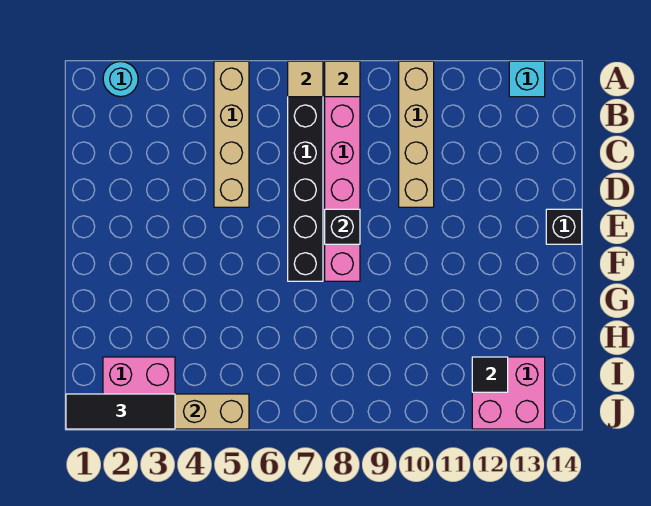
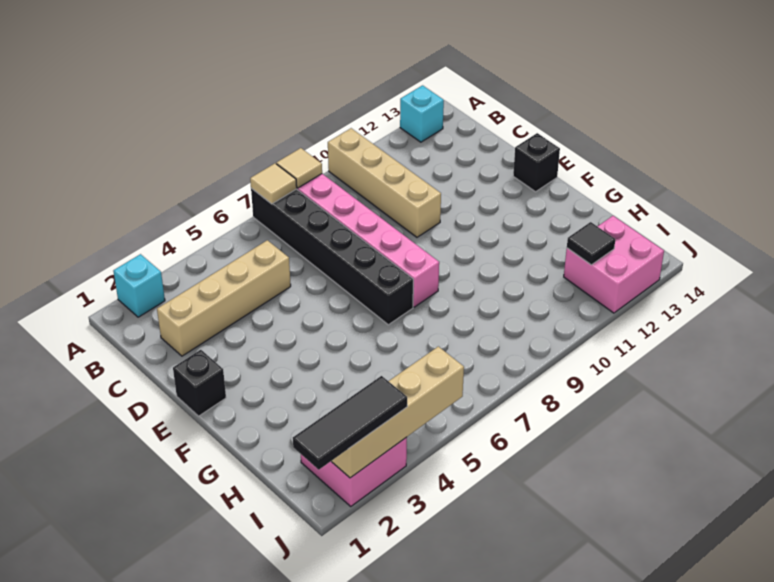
cyan 1x1 round brick [103,61,138,97] -> cyan 1x1 brick [113,254,165,317]
tan 1x4 brick [214,61,249,207] -> tan 1x4 brick turned to [157,240,291,356]
black 1x1 brick [325,209,360,244] -> black 1x1 brick moved to [173,350,226,416]

